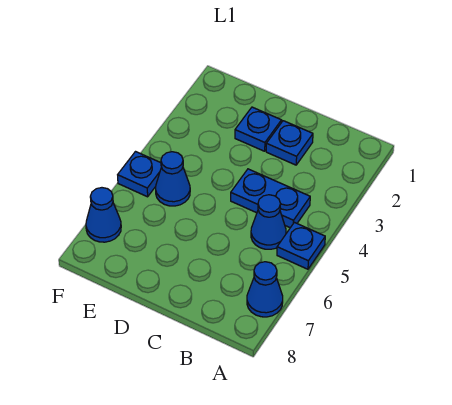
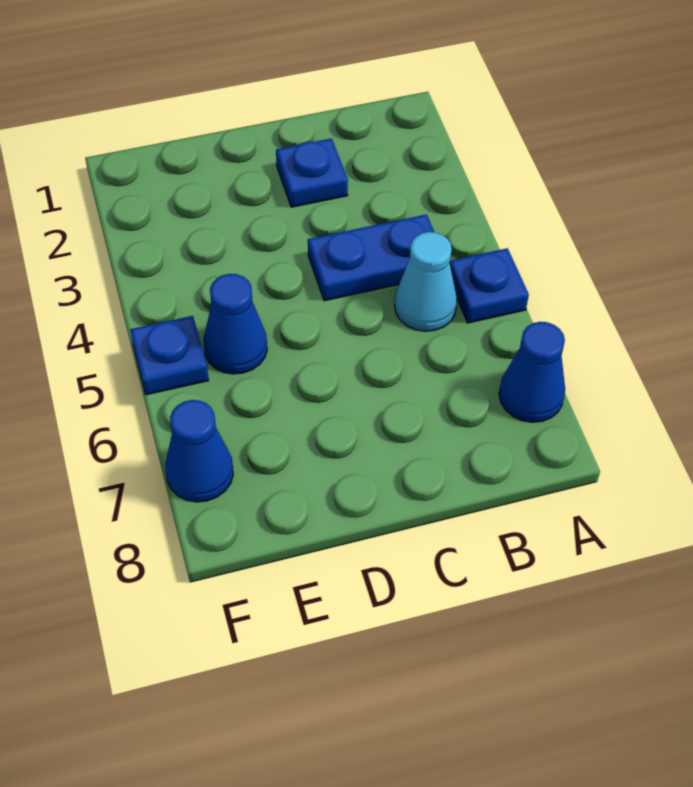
blue 1x1 cone [251,195,286,249] -> cyan 1x1 cone [394,232,457,331]
blue 1x1 plate [235,107,282,151] -> none

